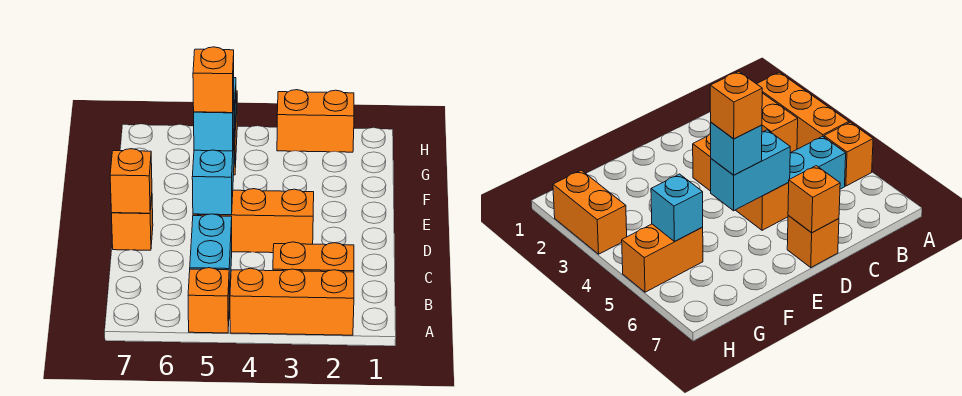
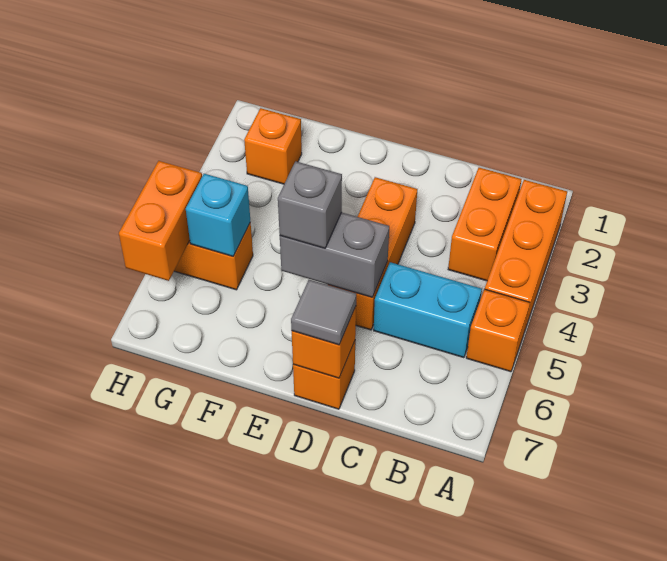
cyan 1x2 brick [192,136,234,215] -> grey 1x2 brick [280,212,389,297]
none -> grey 1x1 tile [291,280,356,345]
cyan 1x1 brick [194,96,234,151] -> grey 1x1 brick [278,161,342,248]
orange 1x1 brick [193,47,234,113] -> orange 1x1 brick moved to [244,108,302,184]
orange 1x2 brick [277,90,354,152] -> orange 1x2 brick moved to [119,161,202,281]

